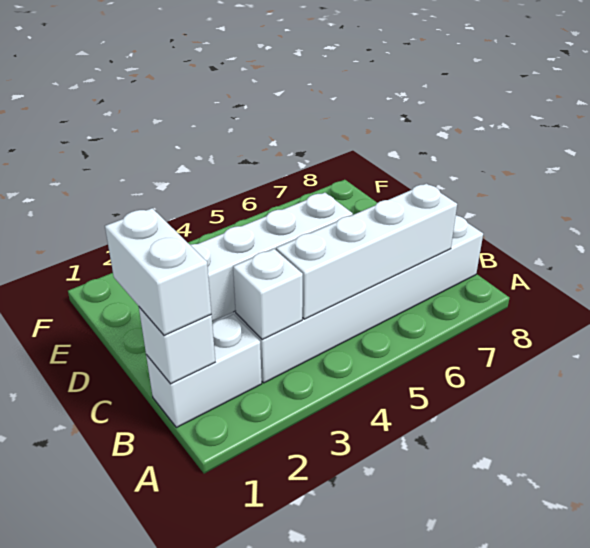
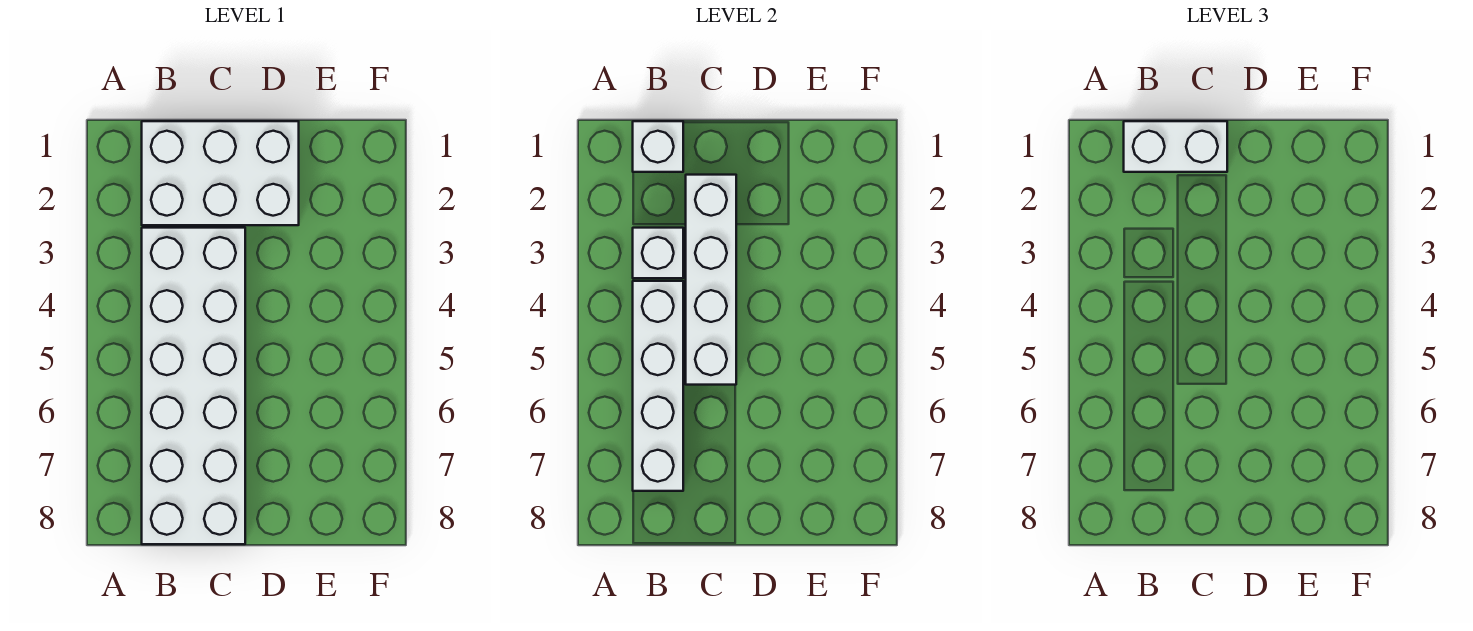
white 1x2 brick [146,314,262,428] -> white 2x3 brick [142,121,299,225]

